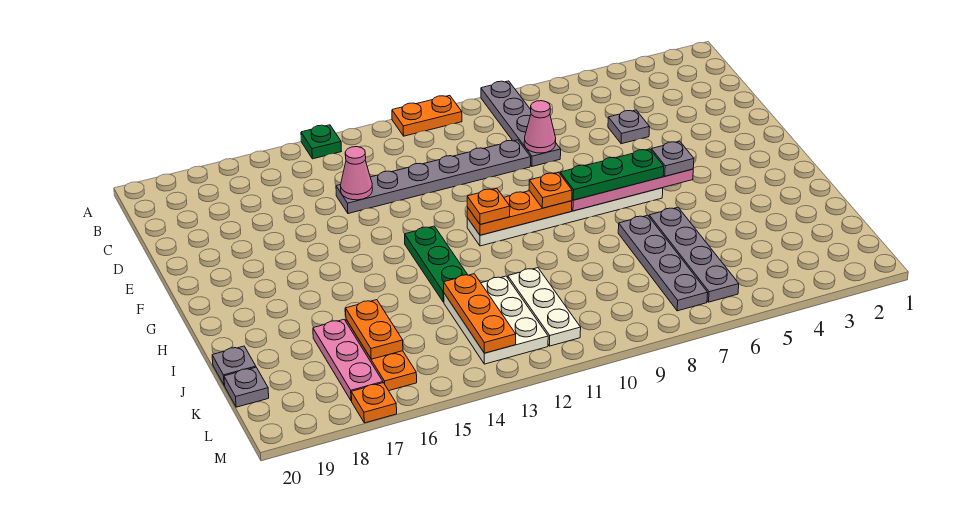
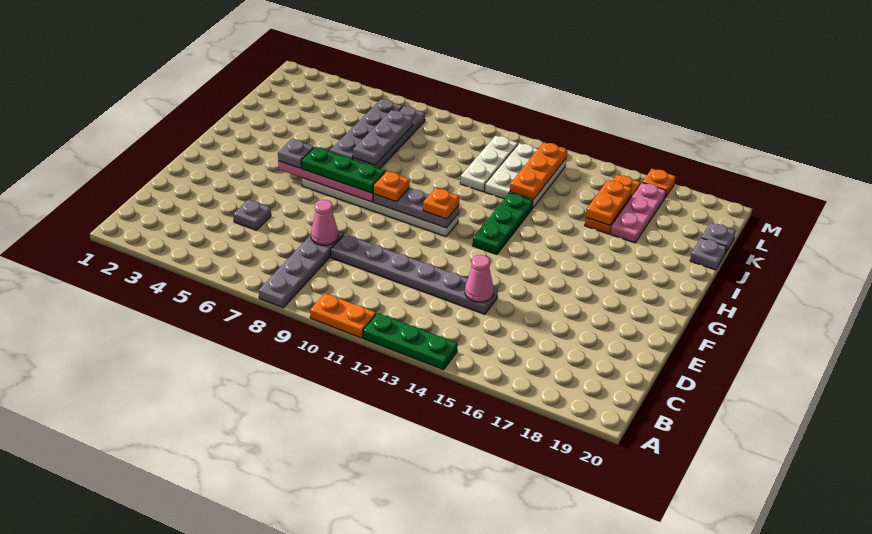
green 1x1 plate [301,125,341,159] -> green 1x3 plate [363,313,458,370]
orange 1x3 plate [467,191,572,235] -> grey 1x3 plate [373,188,459,228]
none -> grey 1x3 plate [353,110,413,165]

